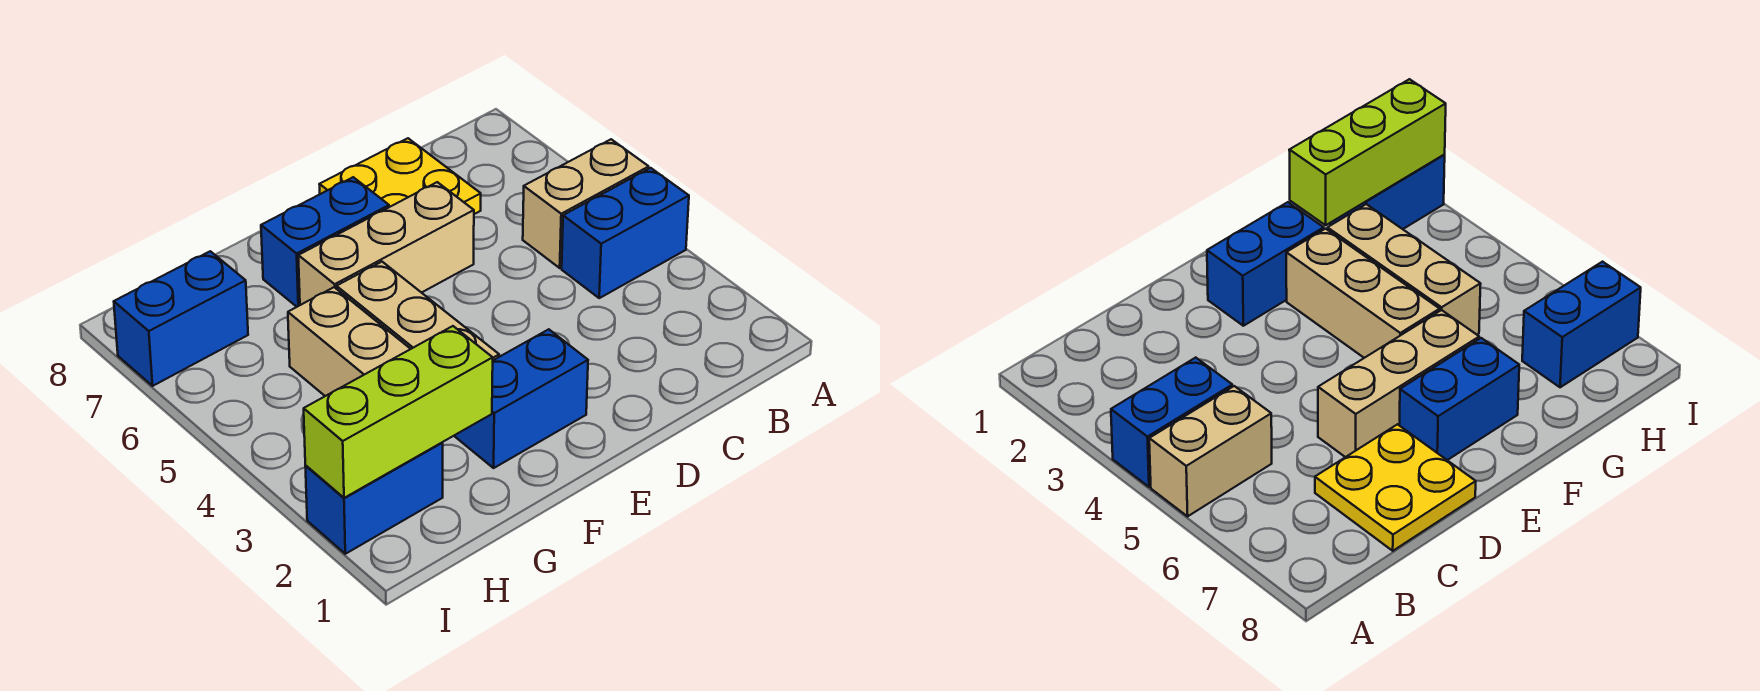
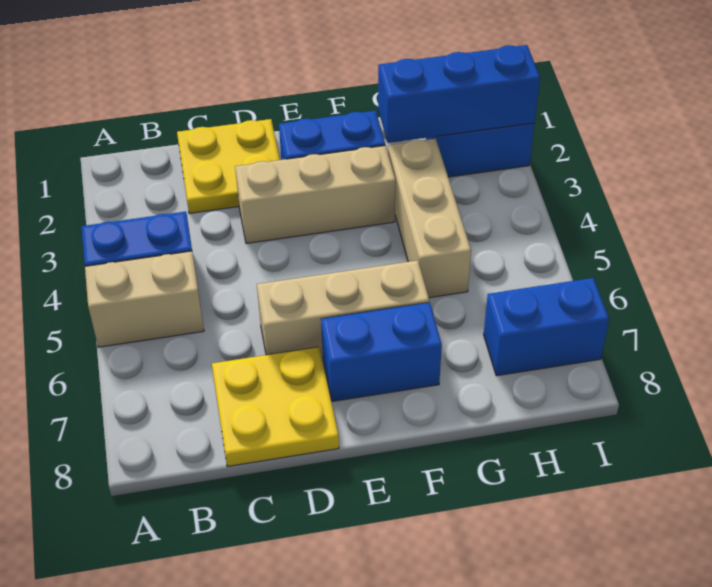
none -> yellow 2x2 plate [177,119,280,214]
tan 1x3 brick [337,262,499,360] -> tan 1x3 brick turned to [235,146,395,243]
lime 1x3 brick [304,326,493,498] -> blue 1x3 brick [378,45,540,143]

